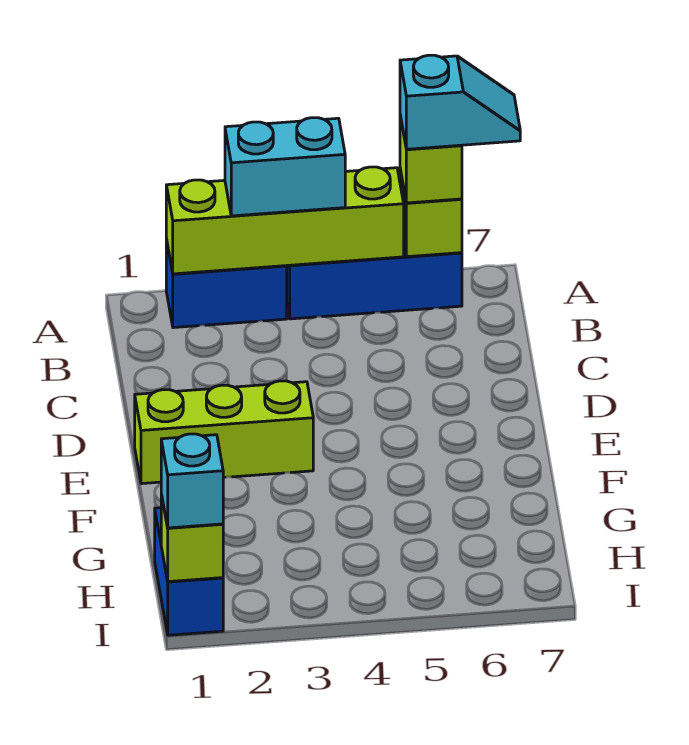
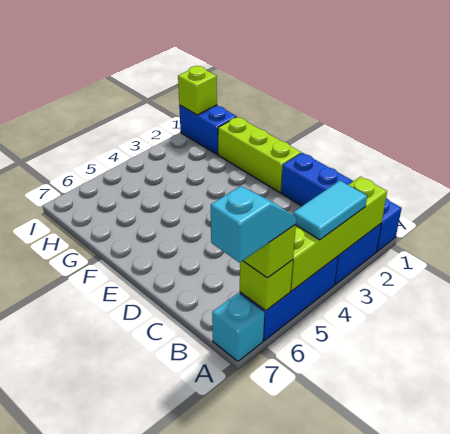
none -> blue 1x4 brick [281,153,402,251]
cyan 1x2 brick [225,118,345,216] -> cyan 1x2 tile [293,181,367,240]
cyan 1x2 slope [400,55,520,149] -> cyan 1x2 slope turned to [211,186,296,263]
lime 1x3 brick [135,381,313,484] -> lime 1x3 brick turned to [218,117,301,193]
cyan 1x1 brick [161,434,223,528] -> cyan 1x1 brick moved to [212,293,264,361]

